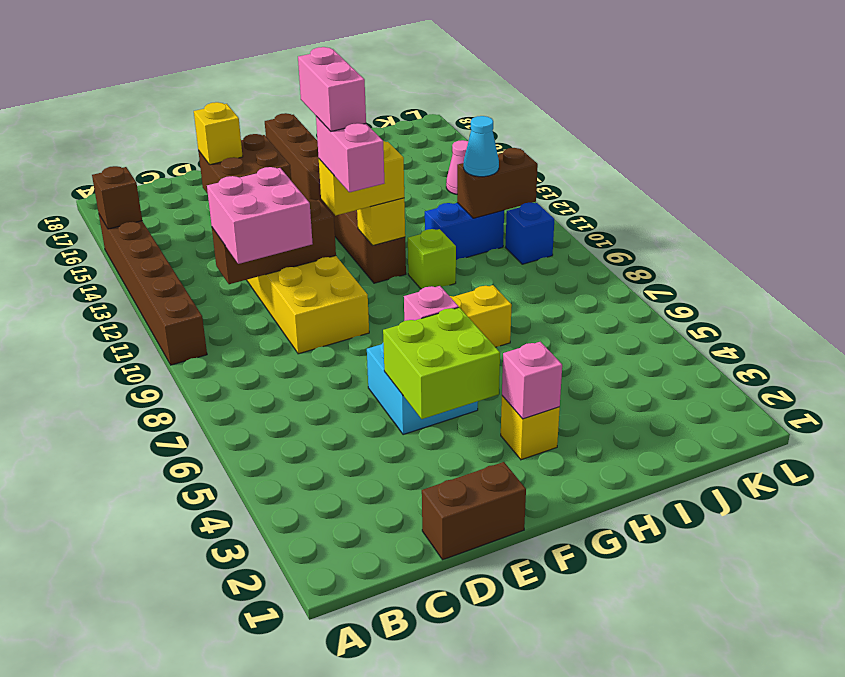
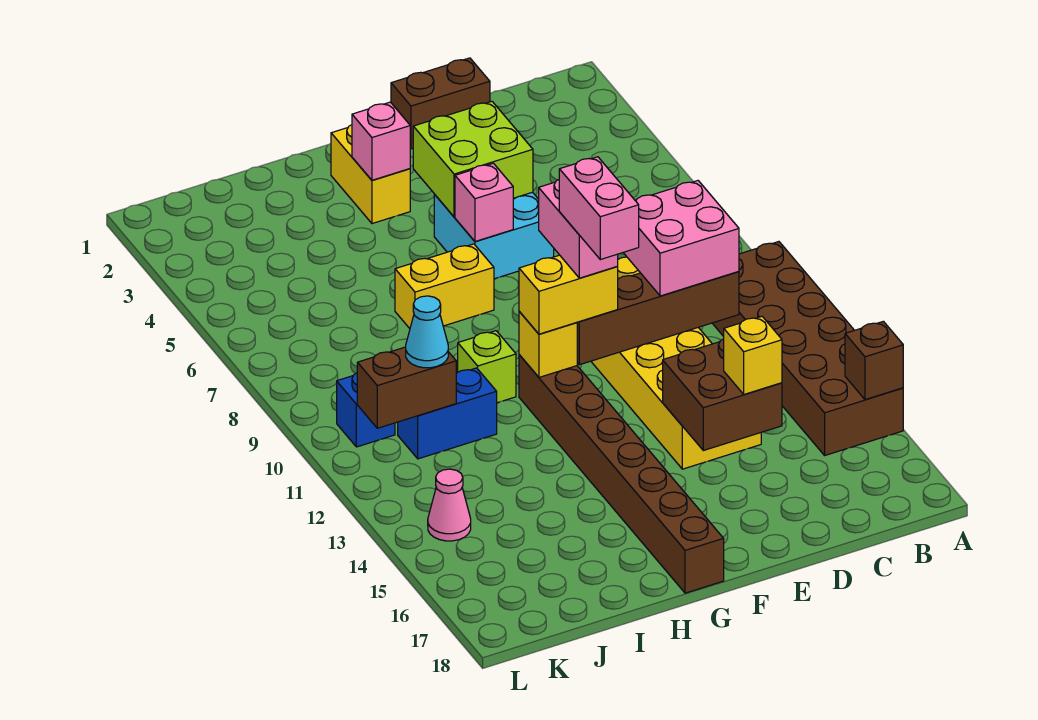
brown 1x6 brick [99,215,207,365] -> brown 2x6 brick [712,242,903,455]
brown 1x3 brick [212,199,336,284] -> brown 1x4 brick [577,271,739,365]
yellow 1x1 brick [501,396,560,460] -> yellow 1x2 brick [331,125,410,224]

